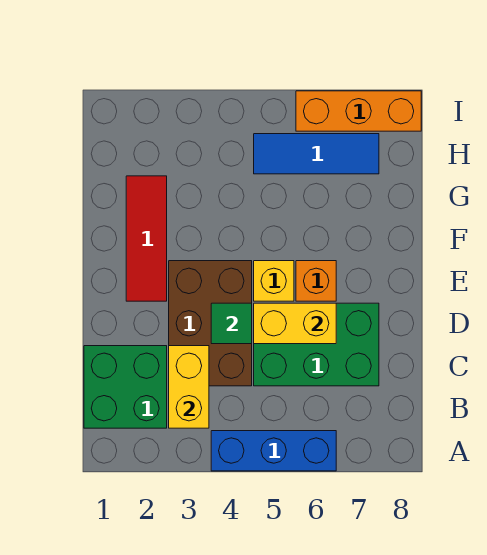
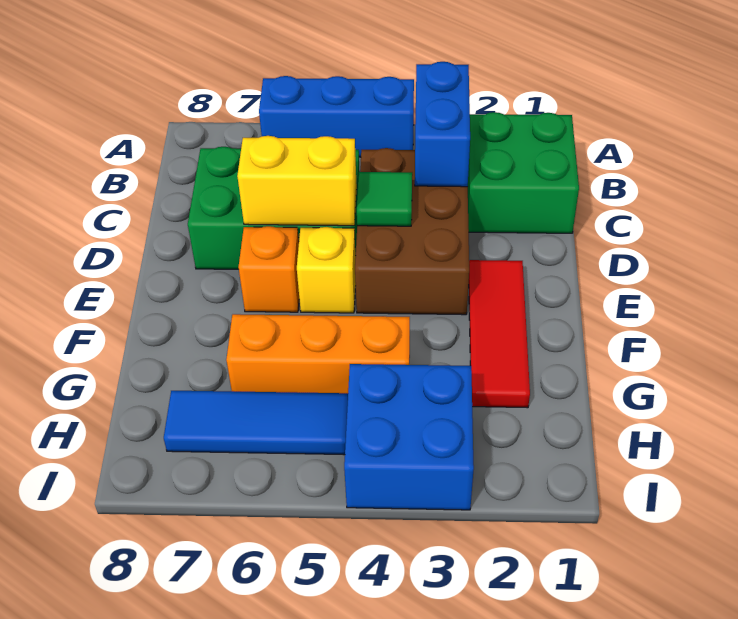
yellow 1x2 brick [169,346,209,428] -> blue 1x2 brick [415,62,470,187]
none -> blue 2x2 brick [344,364,474,510]
orange 1x3 brick [296,91,421,131] -> orange 1x3 brick moved to [226,314,410,393]

